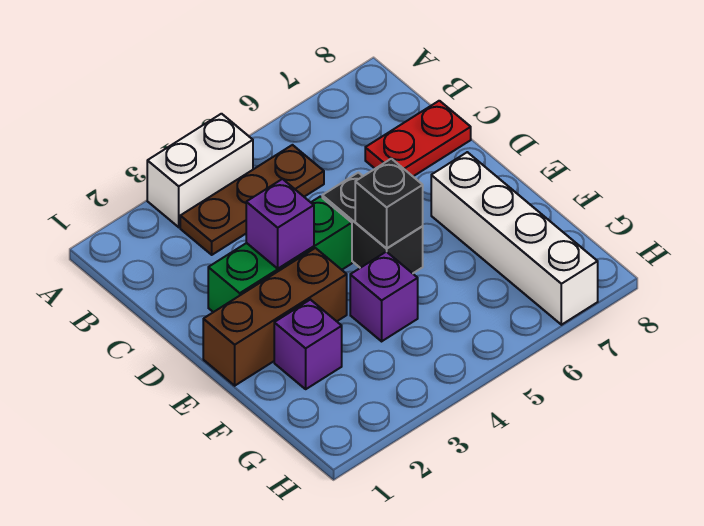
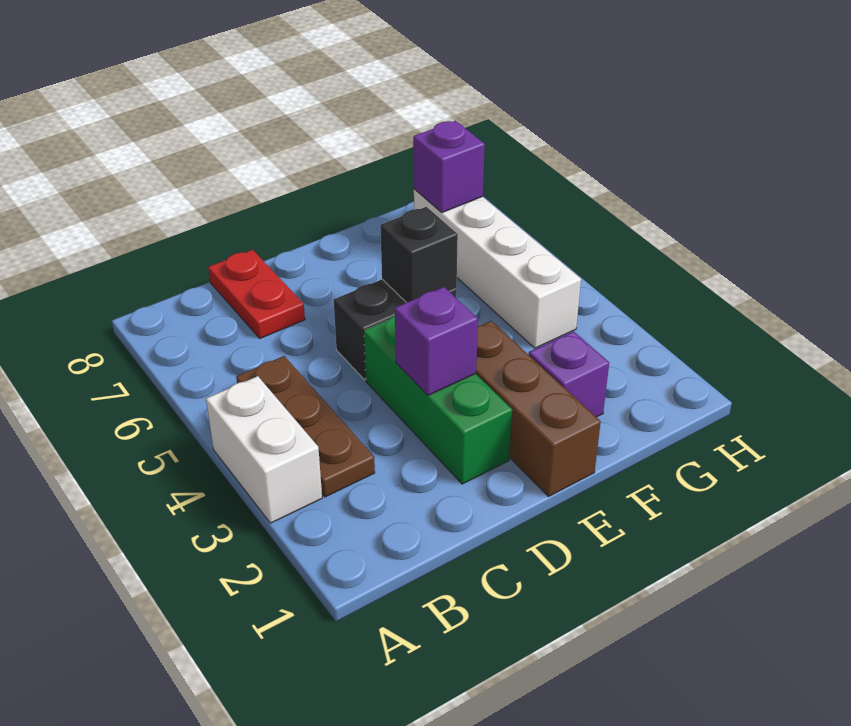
white 1x4 brick [431,152,598,325] -> white 1x4 brick turned to [414,189,581,348]
purple 1x1 brick [350,252,418,341] -> purple 1x1 brick moved to [413,121,485,213]

